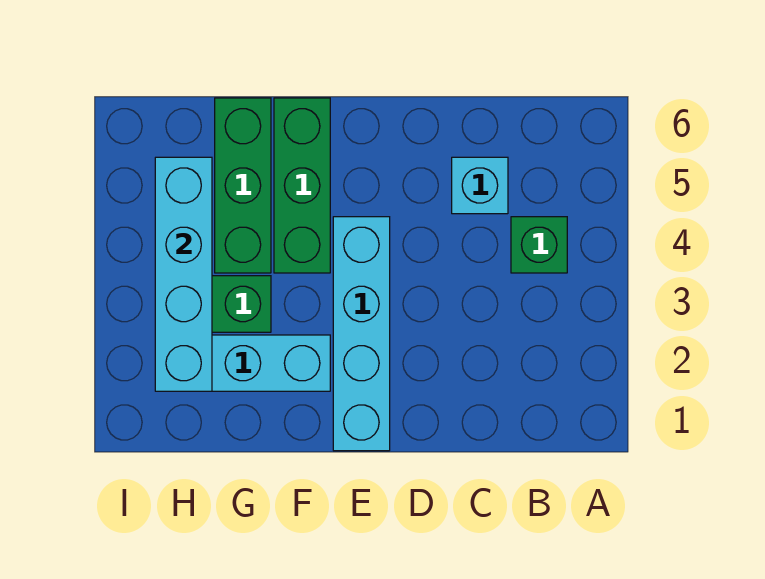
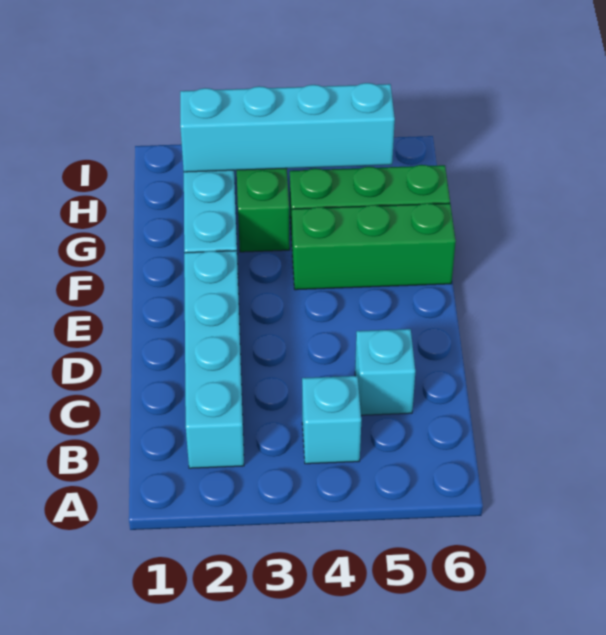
green 1x1 brick [511,217,567,273] -> cyan 1x1 brick [302,376,361,464]
cyan 1x4 brick [333,217,390,451] -> cyan 1x4 brick turned to [184,251,244,468]

